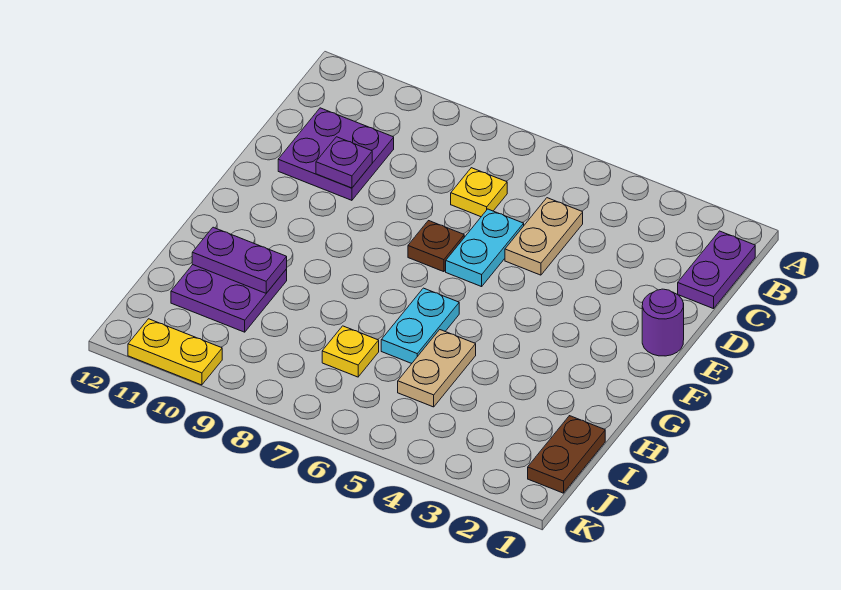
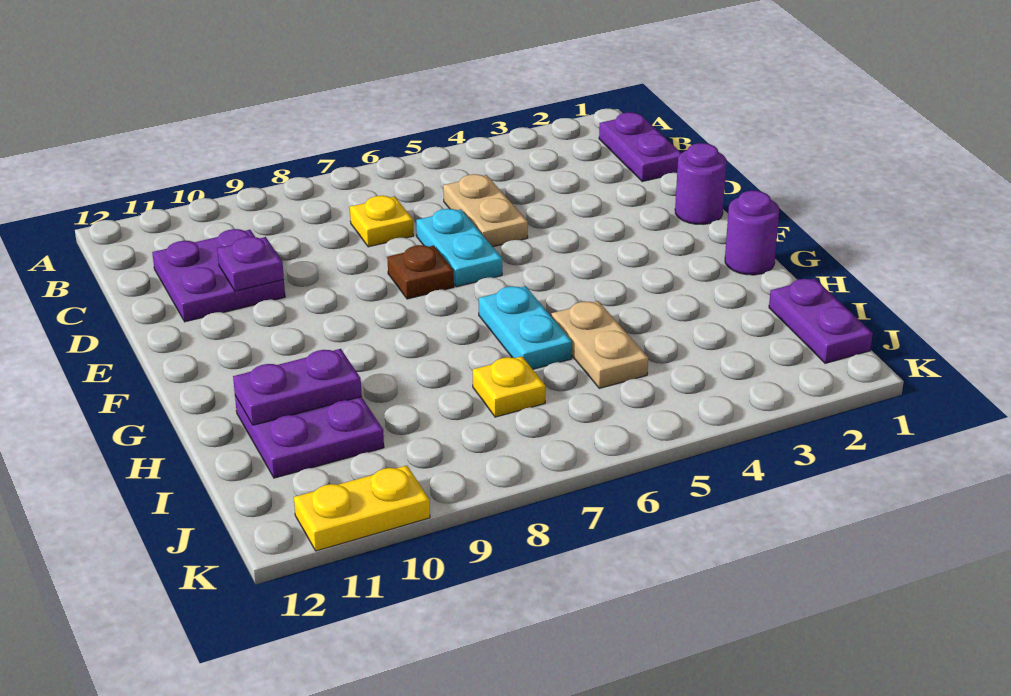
none -> purple 1x1 round brick [725,191,779,275]
brown 1x2 plate [528,416,605,493] -> purple 1x2 plate [769,279,873,363]

